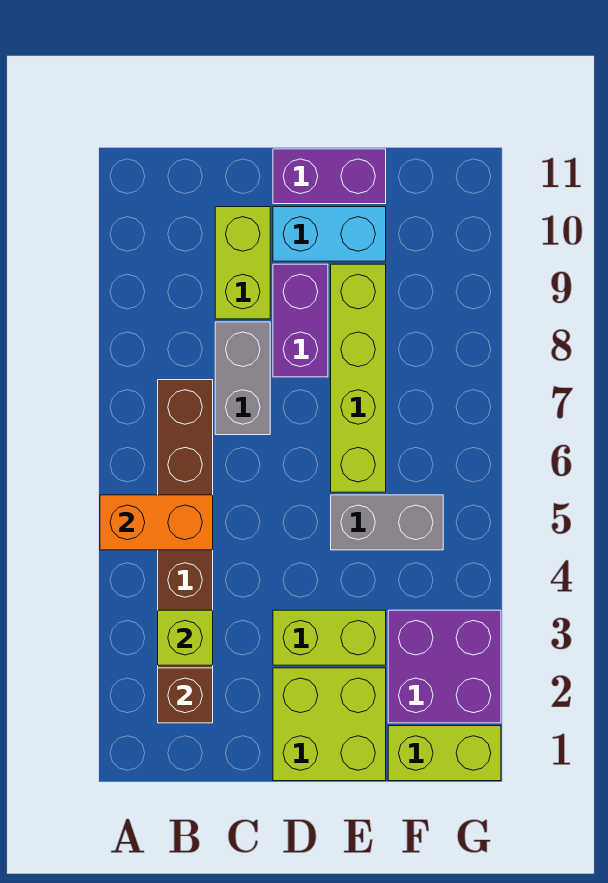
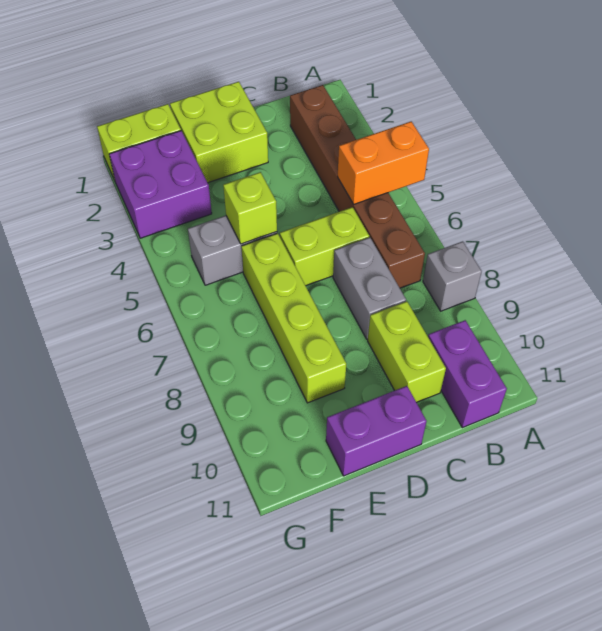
none -> grey 1x1 brick [423,241,482,311]
brown 1x1 brick [158,668,213,723] -> none
lime 1x1 brick [158,610,213,665] -> lime 1x1 brick moved to [223,172,277,244]
lime 1x2 brick [273,610,386,665] -> lime 1x2 brick moved to [280,207,369,286]
purple 1x2 brick [273,264,328,377] -> purple 1x2 brick moved to [428,320,507,428]
cyan 1x2 brick [273,207,386,261] -> none

